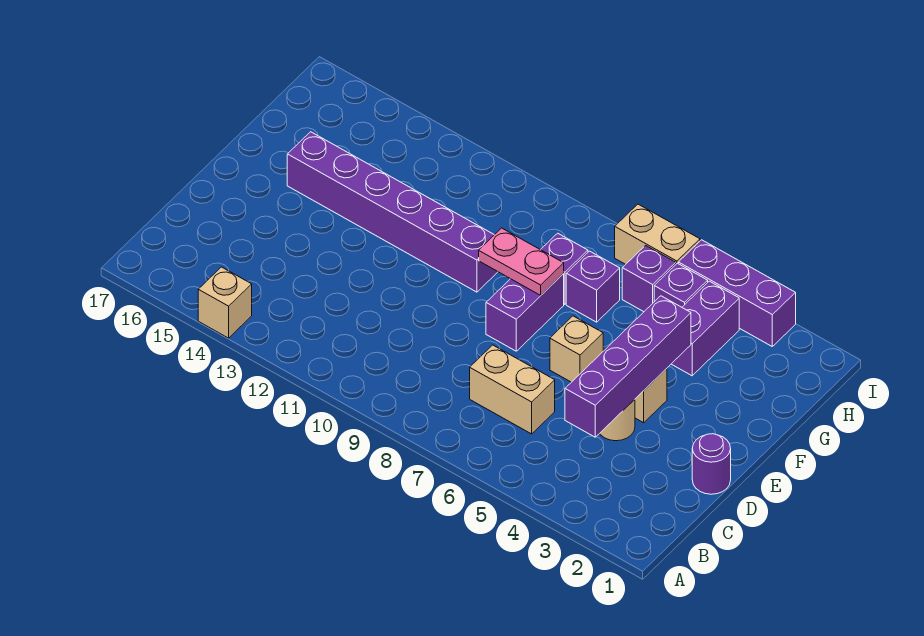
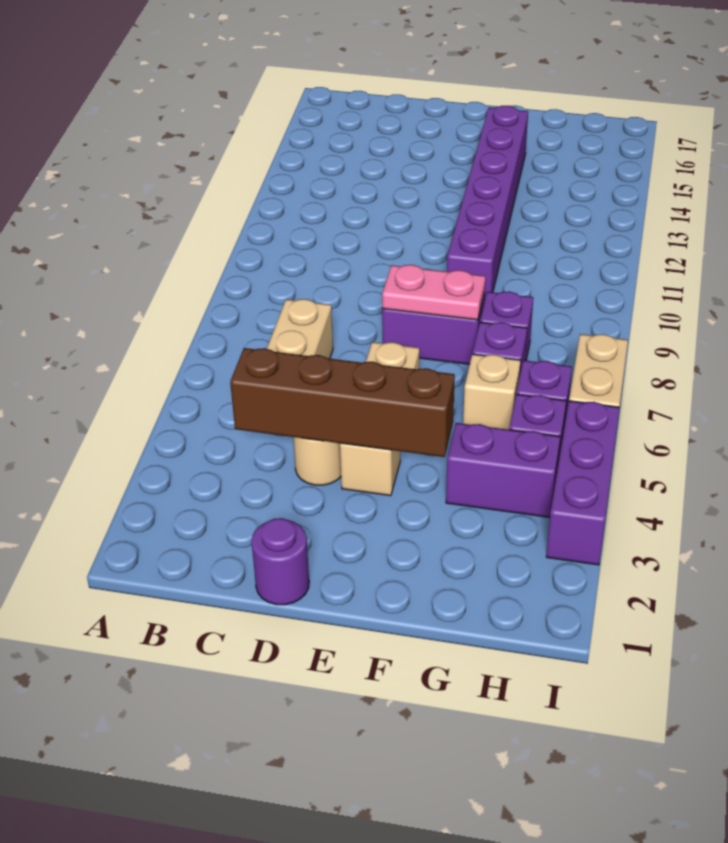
tan 1x1 brick [198,267,252,338] -> tan 1x1 brick moved to [463,354,521,430]
purple 1x4 brick [565,296,691,437] -> brown 1x4 brick [230,348,455,457]
pink 1x2 plate [479,228,564,295] -> pink 1x2 plate turned to [382,265,486,320]

